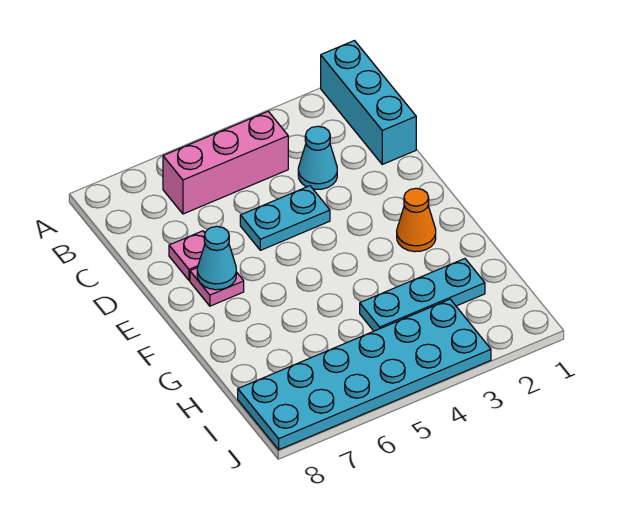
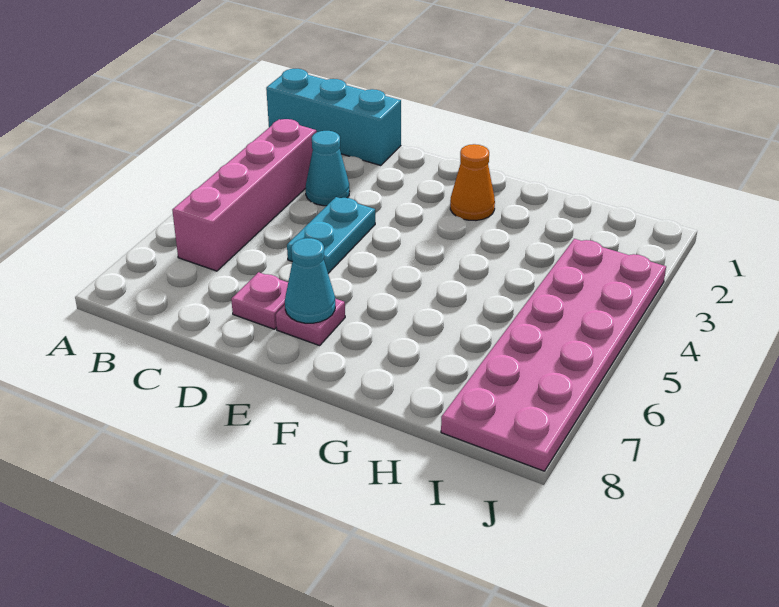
pink 1x3 brick [163,111,288,214] -> pink 1x4 brick [172,119,317,271]
cyan 1x3 plate [360,259,485,331] -> none
cyan 2x6 plate [238,299,491,450] -> pink 2x6 plate [441,239,666,471]

